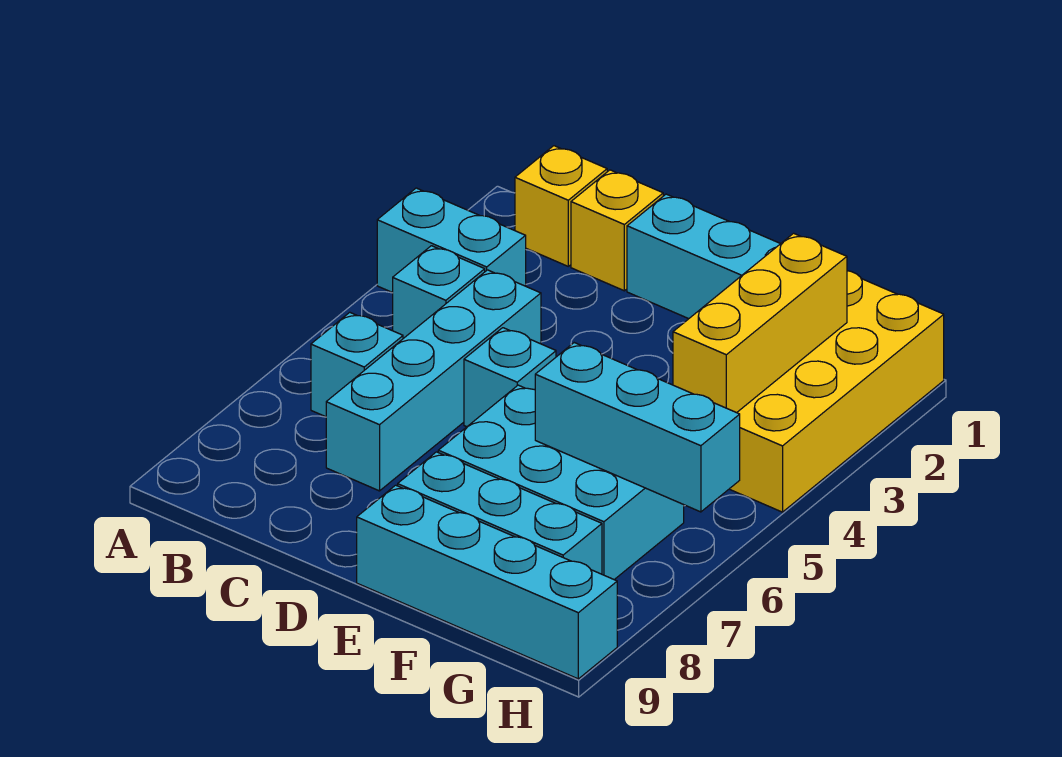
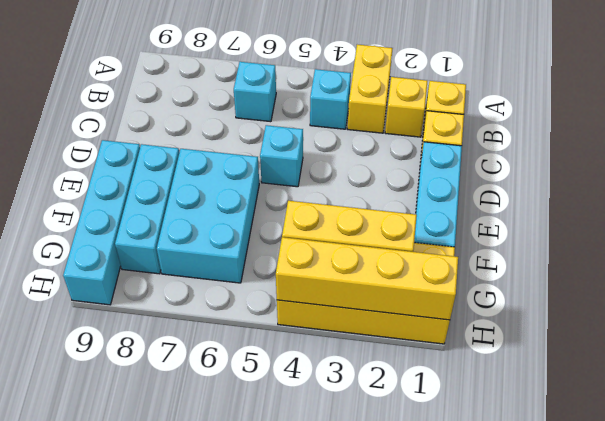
cyan 1x2 brick [377,188,526,293] -> yellow 1x2 brick [348,45,393,133]
none -> yellow 1x1 brick [385,77,427,137]
cyan 1x4 brick [326,270,541,491] -> none
cyan 1x3 brick [535,343,740,512] -> none
none -> yellow 1x4 brick [276,237,458,320]

